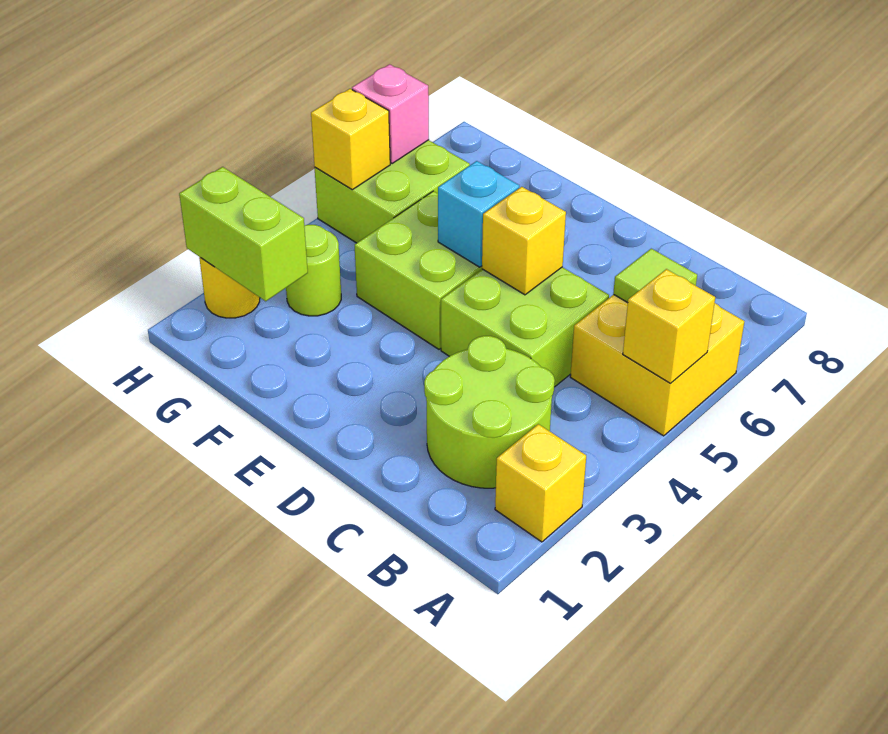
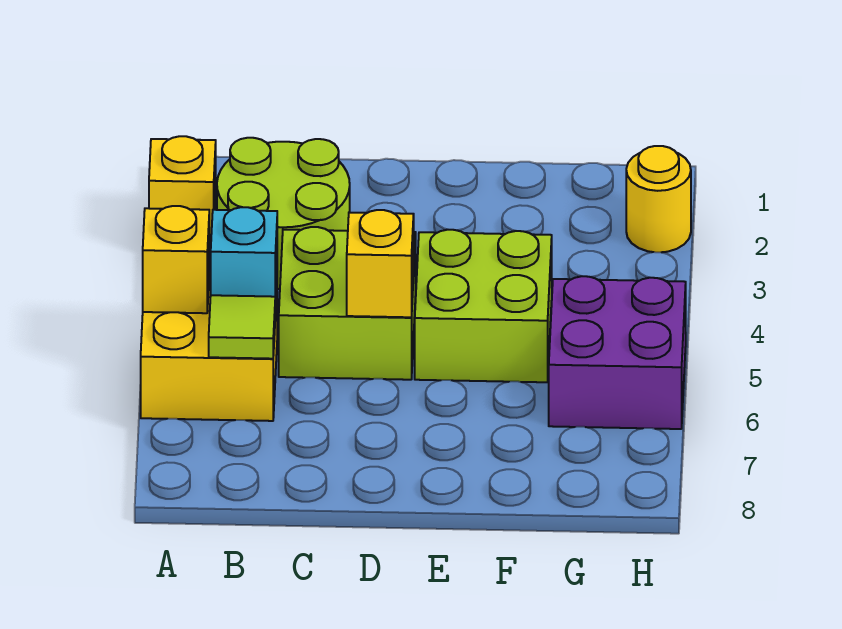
cyan 1x1 brick [438,161,519,267] -> cyan 1x1 brick moved to [211,207,277,313]
lime 1x2 brick [179,167,308,301] -> none
lime 1x1 round brick [286,225,341,316] -> none
lime 2x2 brick [315,140,470,243] -> purple 2x2 brick [549,276,686,429]
yellow 1x1 brick [311,89,390,190] -> none
pink 1x1 brick [352,64,429,164] -> none

